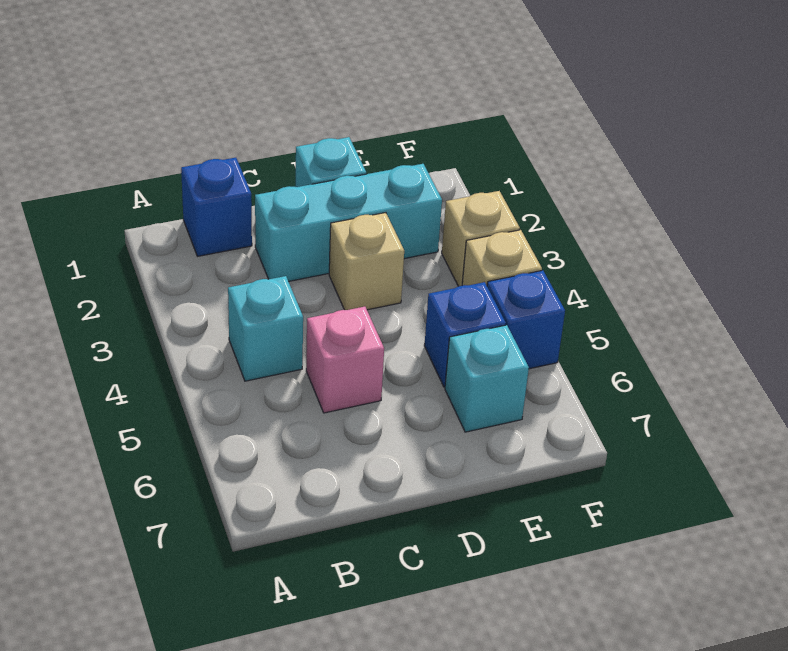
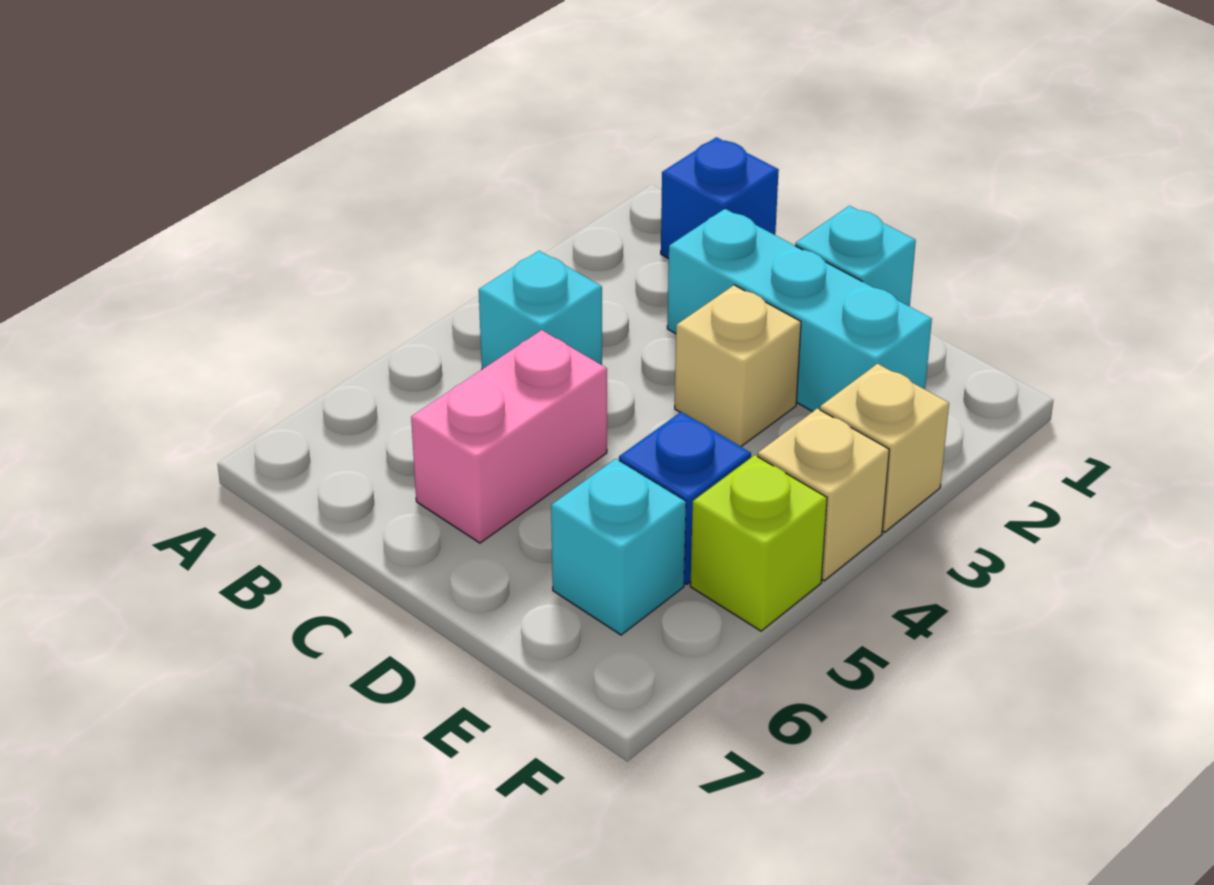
pink 1x1 brick [306,307,384,413] -> pink 1x2 brick [411,330,607,543]
blue 1x1 brick [487,270,565,369] -> lime 1x1 brick [690,455,827,631]

